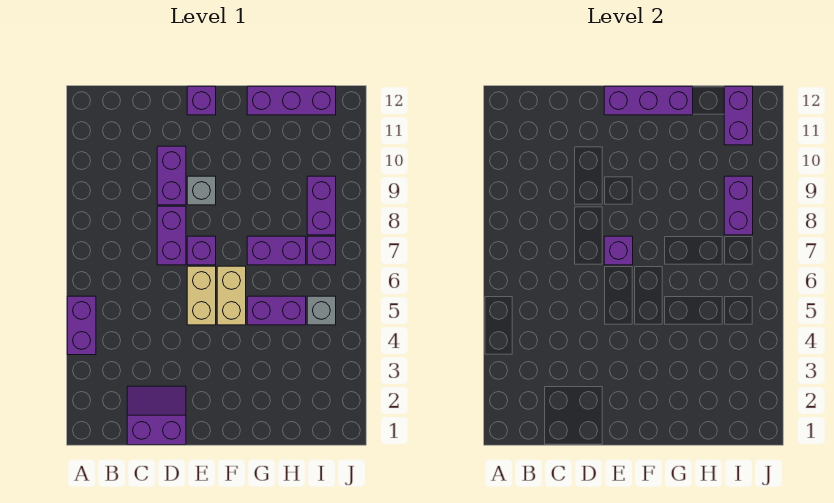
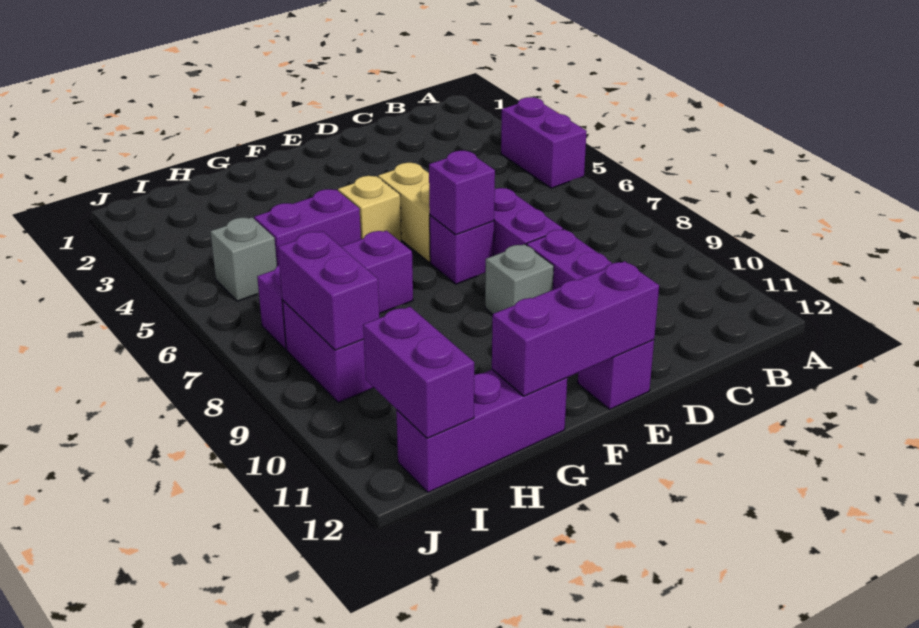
purple 2x2 slope [127,386,186,445] -> none
tan 1x2 brick [217,266,246,325] -> tan 1x1 brick [338,176,401,242]

